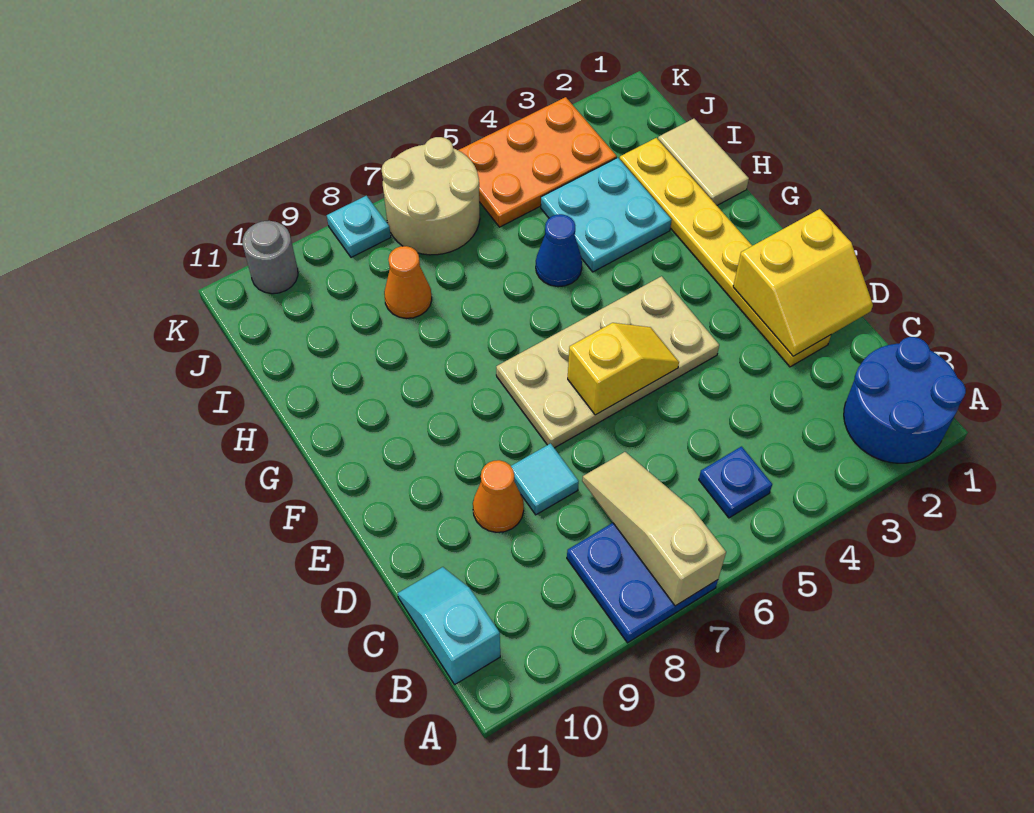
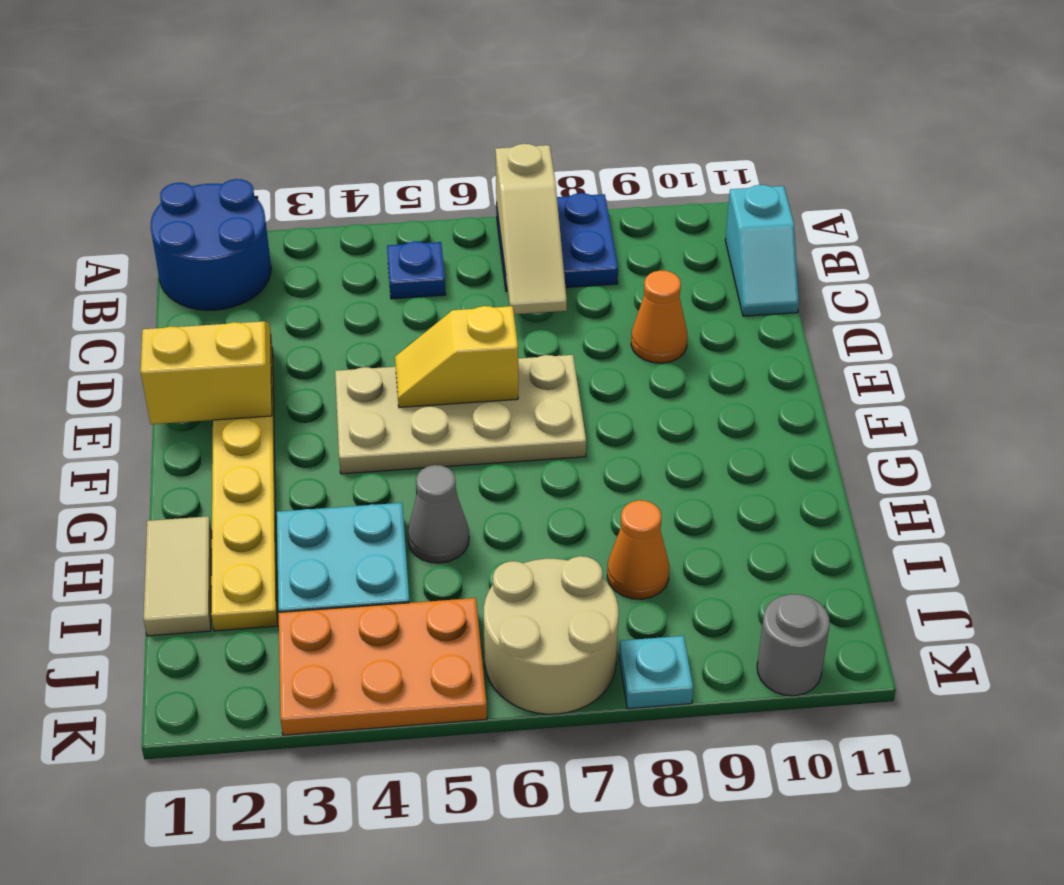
cyan 1x1 tile [511,444,579,515] -> none
blue 1x1 cone [536,214,582,287] -> grey 1x1 cone [408,465,469,563]

